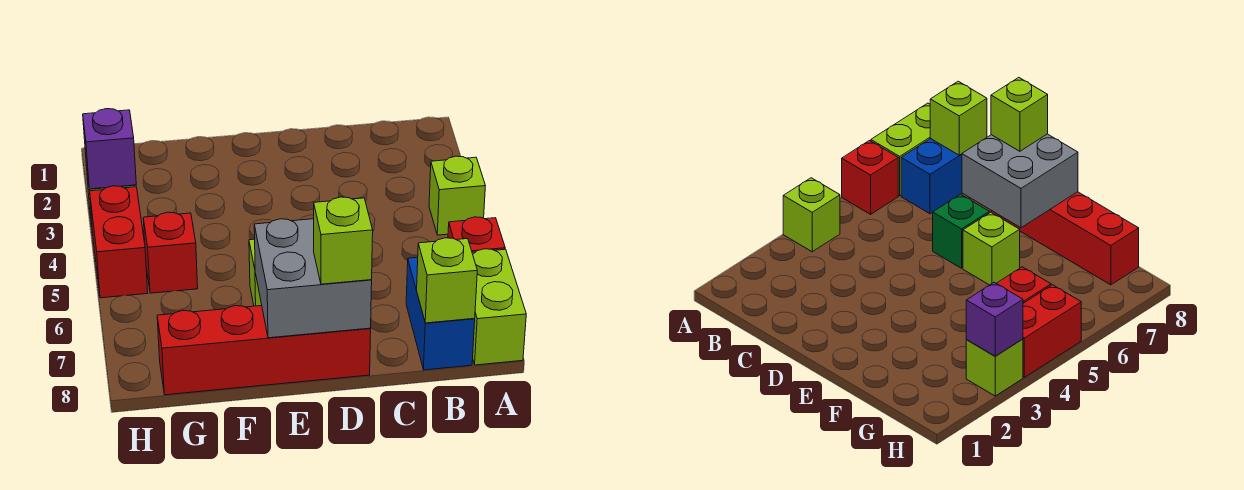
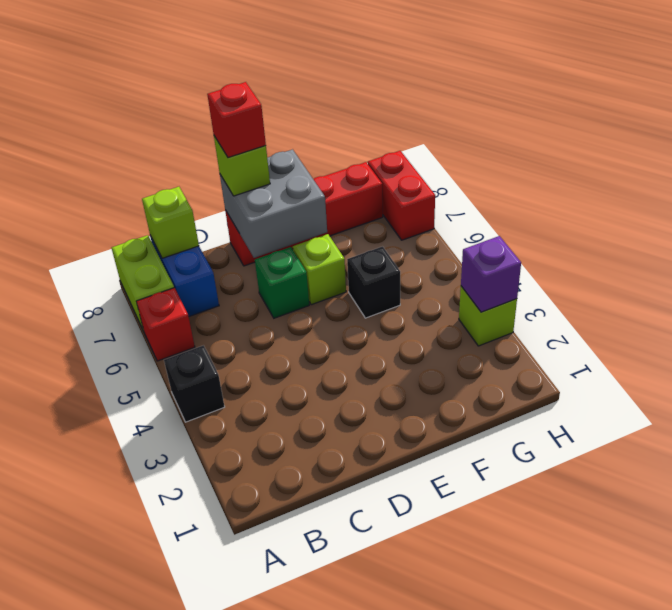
lime 1x1 brick [429,156,485,235] -> black 1x1 brick [164,345,225,422]
none -> black 1x1 brick [347,247,400,318]
red 1x1 brick [143,212,198,293] -> red 1x1 brick moved to [207,82,266,158]
red 1x2 brick [90,186,148,298] -> red 1x2 brick moved to [368,151,435,240]

